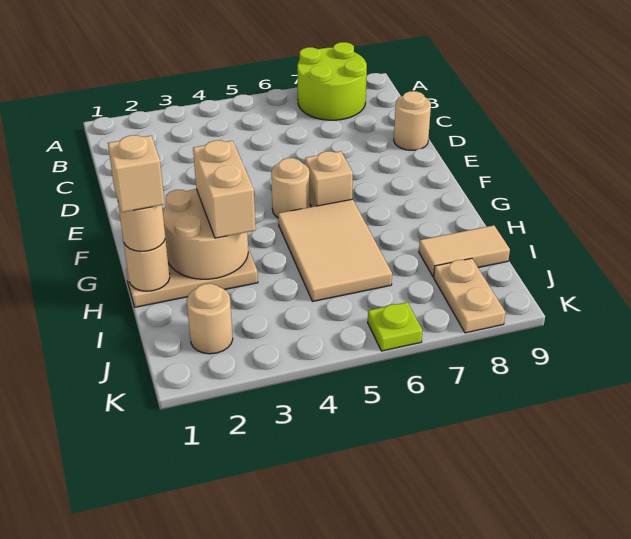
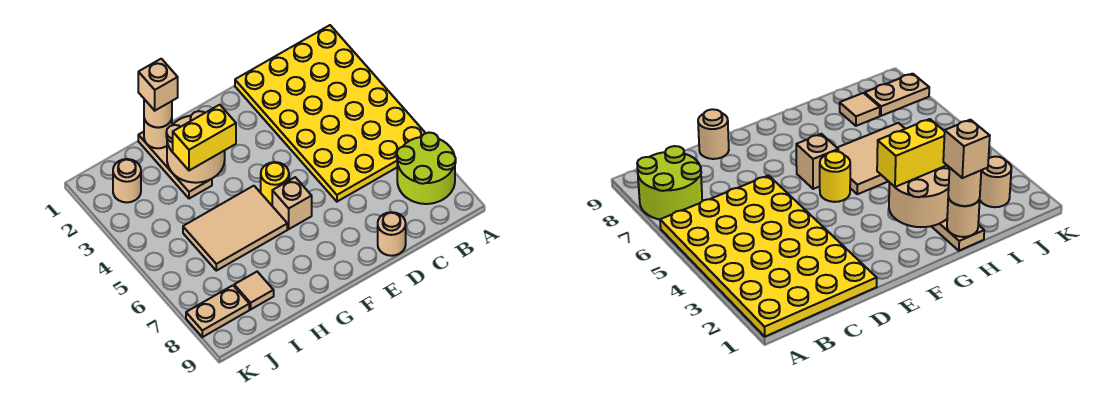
none -> yellow 4x6 plate [235,25,425,202]
tan 1x1 round brick [271,158,310,217] -> yellow 1x1 round brick [261,162,289,205]
tan 1x2 brick [193,140,256,238] -> yellow 1x2 brick [173,105,236,171]
tan 1x2 tile [419,225,510,277] -> tan 1x1 tile [234,272,274,309]
lime 1x1 plate [368,302,423,351] -> none

